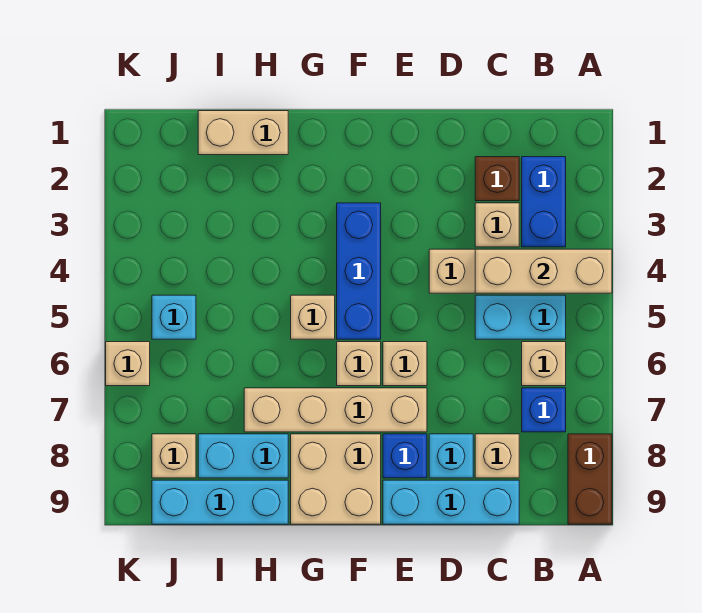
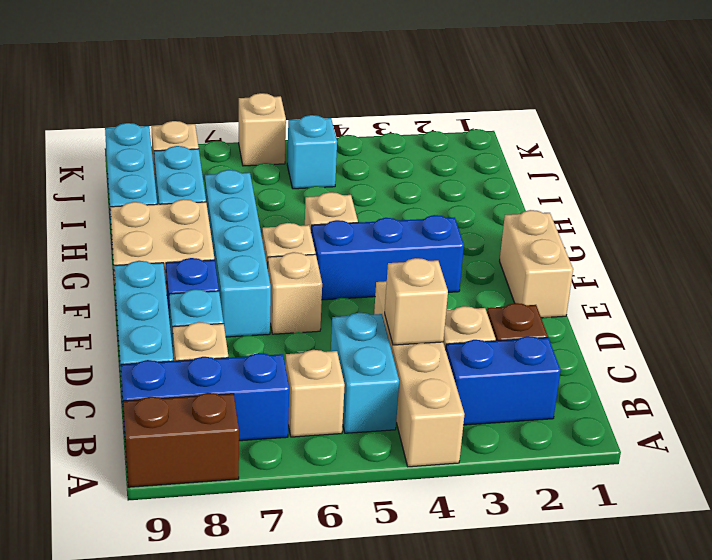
tan 1x3 brick [475,249,612,293] -> tan 1x1 brick [385,258,448,345]
blue 1x1 brick [522,388,566,432] -> blue 1x3 brick [121,353,289,441]
tan 1x4 brick [244,388,427,432] -> cyan 1x4 brick [205,170,271,337]
tan 1x2 brick [198,111,288,155] -> tan 1x2 brick moved to [500,210,573,318]

